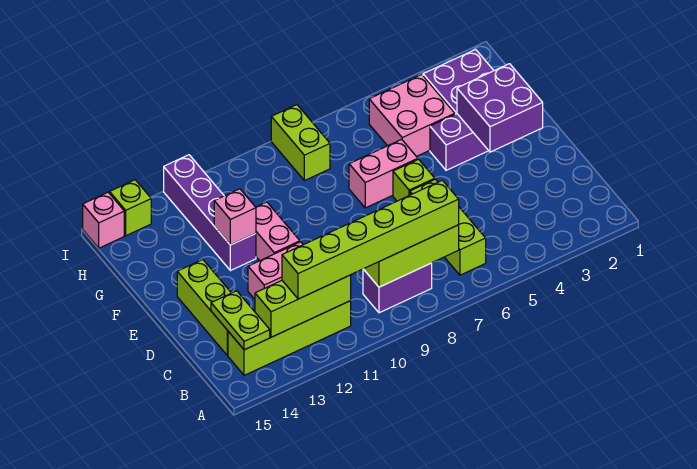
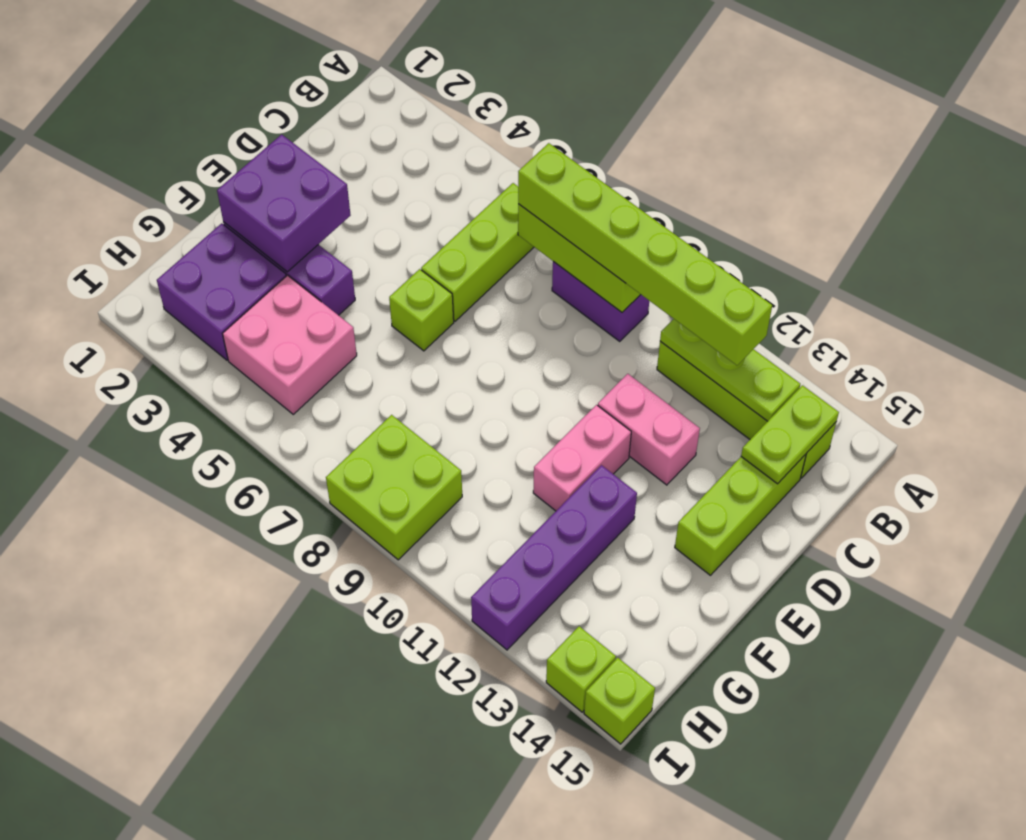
lime 1x3 brick [255,275,351,337] -> lime 1x3 plate [660,319,800,421]
pink 1x2 brick [349,139,418,208] -> none
pink 1x1 brick [214,189,256,245] -> none
lime 1x2 brick [271,105,330,181] -> lime 2x2 brick [326,415,462,560]
pink 1x1 brick [83,192,124,248] -> lime 1x1 brick [584,658,655,744]

